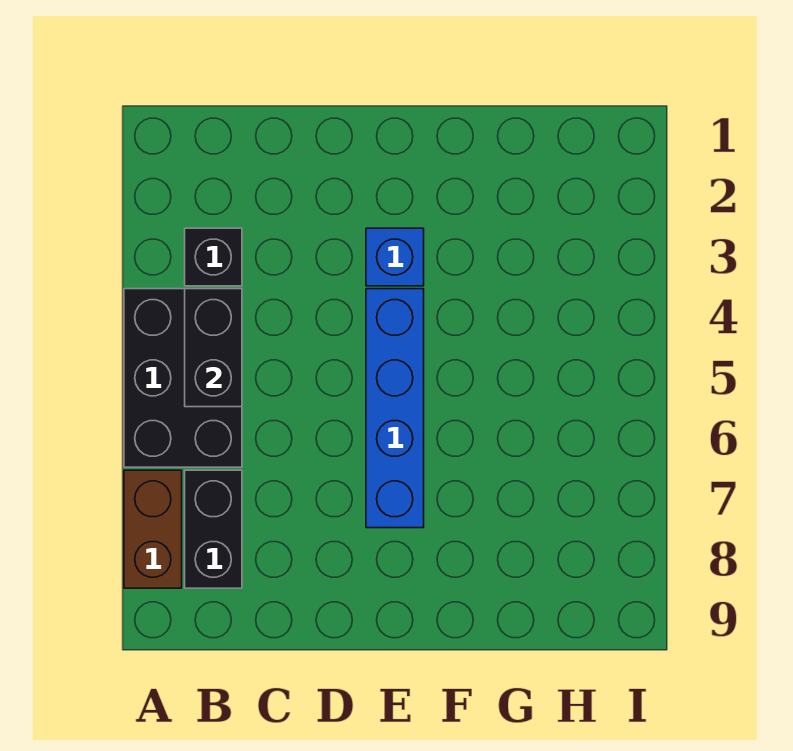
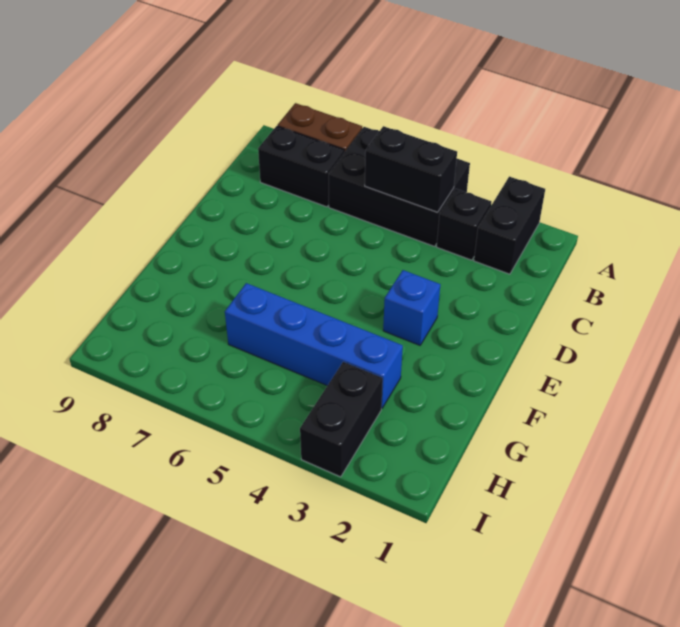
none -> black 1x2 brick [474,176,545,274]
blue 1x4 brick [366,289,424,528] -> blue 1x4 brick moved to [225,283,403,408]
none -> black 1x2 brick [300,362,383,477]

